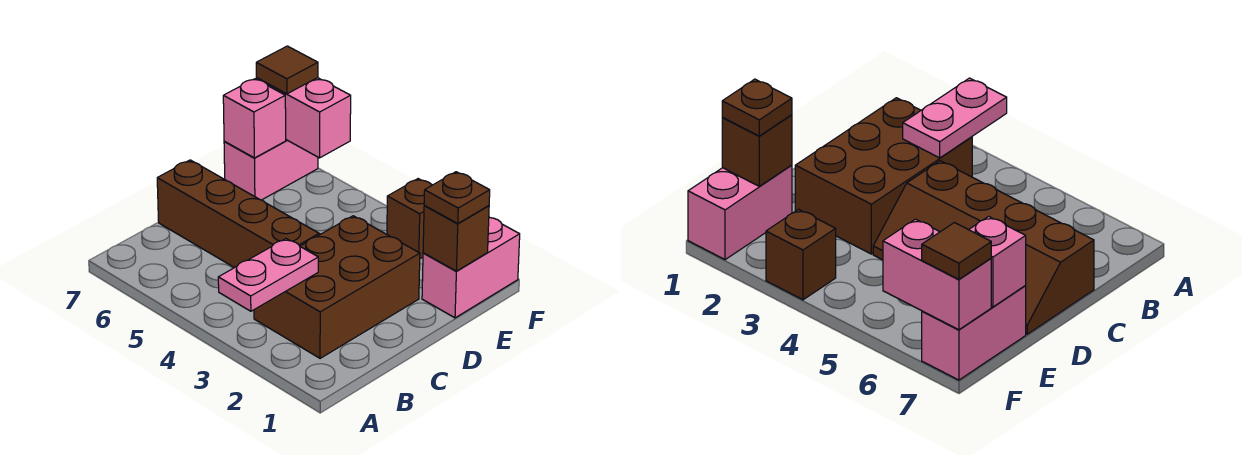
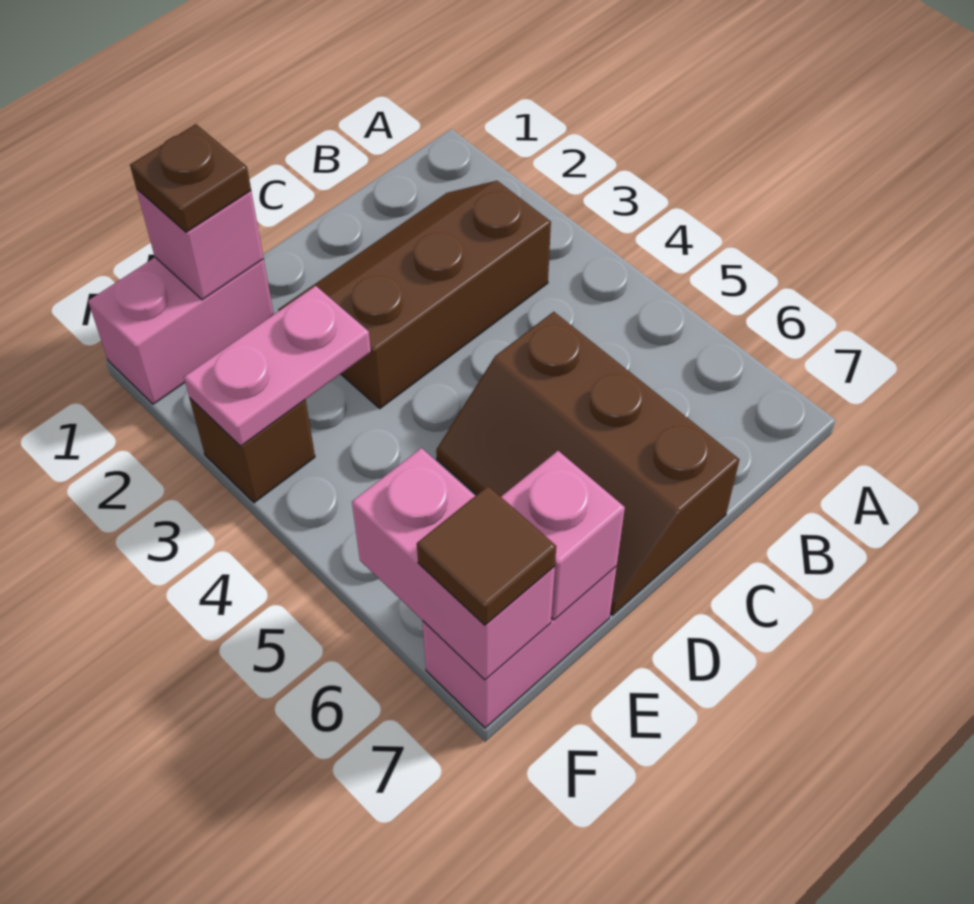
pink 1x2 plate [218,239,318,311] -> pink 1x2 plate moved to [184,286,371,446]
brown 2x3 brick [254,216,420,358] -> brown 2x3 slope [278,181,551,409]
brown 2x4 slope [157,160,320,268] -> brown 2x3 slope [436,312,739,615]
brown 1x1 brick [423,206,489,271] -> pink 1x1 brick [137,190,264,300]

